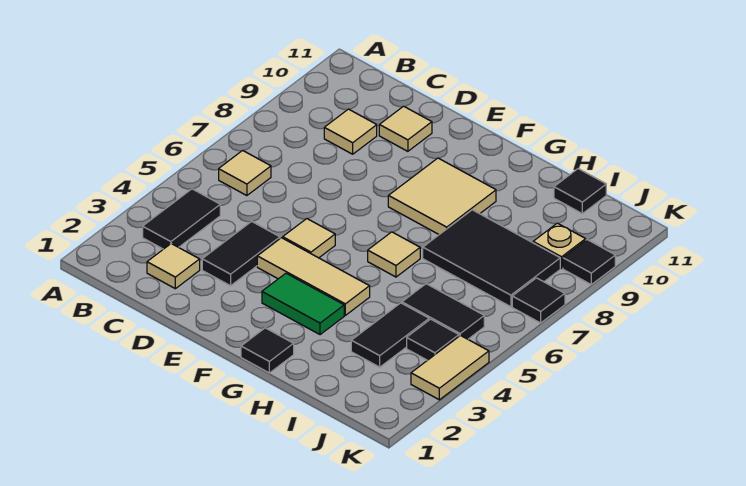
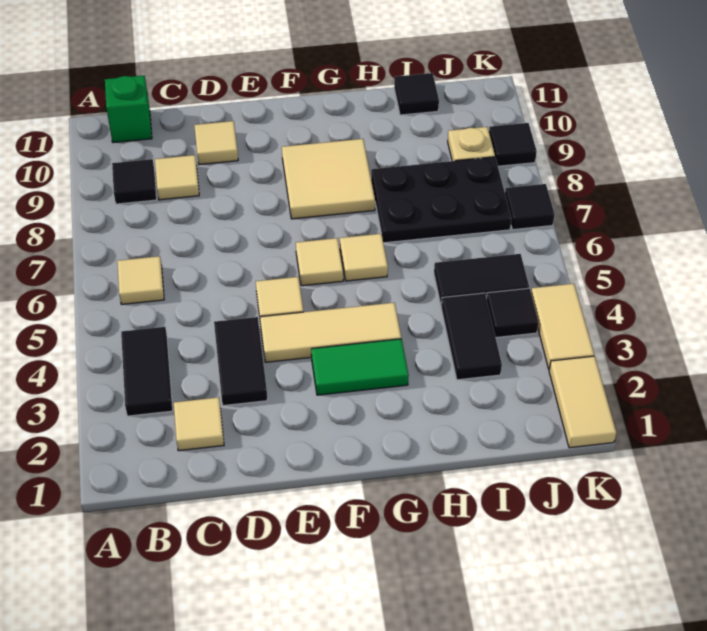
none -> green 1x1 brick [105,76,152,143]
none -> tan 1x1 tile [296,238,343,286]
black 1x1 tile [241,328,294,373] -> black 1x1 tile moved to [112,159,157,204]
black 2x3 tile [423,210,560,307] -> black 2x3 plate [371,157,511,243]
none -> tan 1x2 tile [549,356,616,448]

